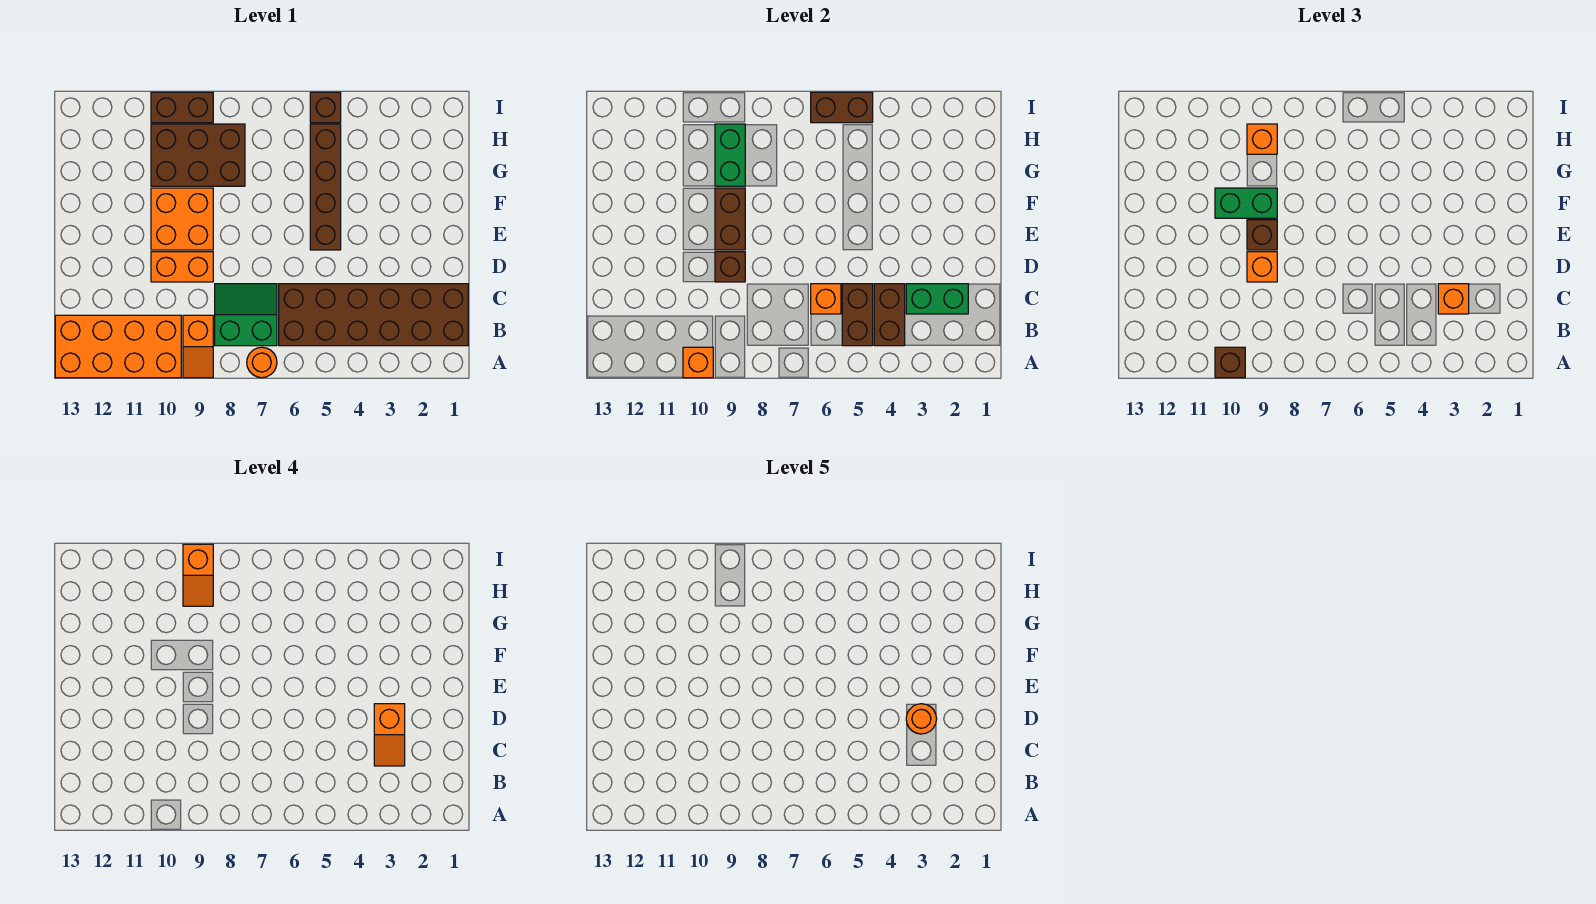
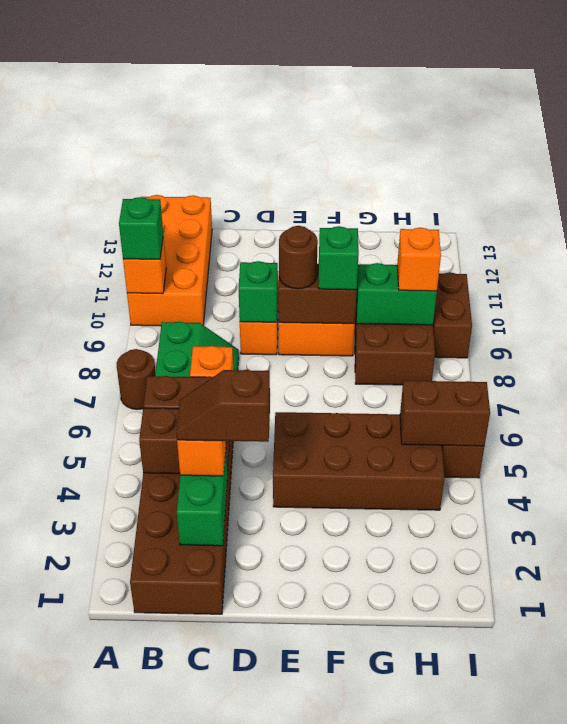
orange 1x1 round brick [247,347,277,378] -> brown 1x1 round brick [117,349,156,409]
orange 1x2 slope [183,315,213,378] -> none
brown 1x1 brick [1215,347,1245,378] -> green 1x1 brick [119,197,163,259]
orange 1x2 slope [374,704,405,766] -> brown 1x2 slope [176,370,270,442]
orange 1x1 round brick [906,704,937,734] -> none
brown 1x1 brick [715,252,745,282] -> green 1x1 brick [239,261,278,322]
orange 1x1 brick [1247,252,1277,282] -> none
brown 1x4 brick [310,124,341,250] -> brown 2x4 brick [273,412,444,510]
brown 1x1 brick [1247,220,1277,250] -> brown 1x1 round brick [279,226,318,289]
green 1x2 brick [1215,188,1277,218] -> green 1x1 brick [319,226,359,290]
orange 1x2 slope [183,544,213,606] -> none
brown 1x2 brick [811,92,873,123] -> brown 1x2 brick turned to [400,380,490,446]

